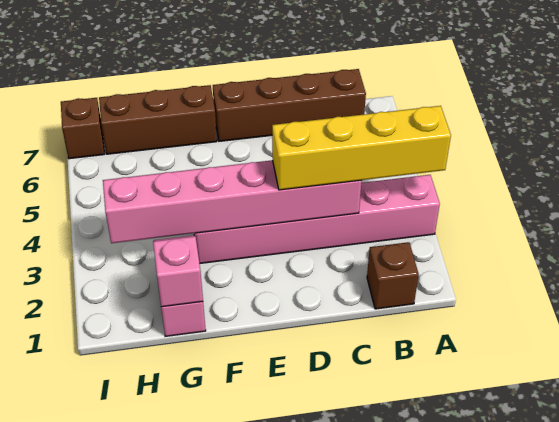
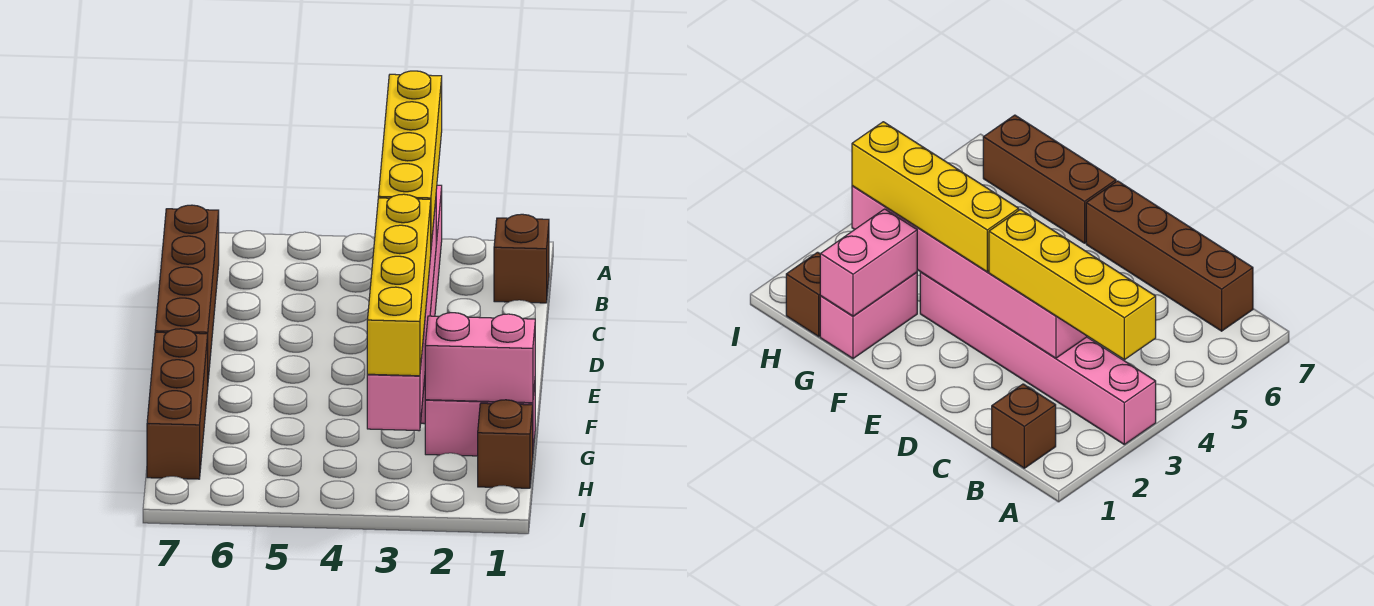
none -> yellow 1x4 brick [367,194,431,376]
pink 1x1 brick [153,236,203,307] -> pink 1x2 brick [425,313,535,403]
brown 1x1 brick [61,98,104,159] -> brown 1x1 brick moved to [478,400,533,488]

